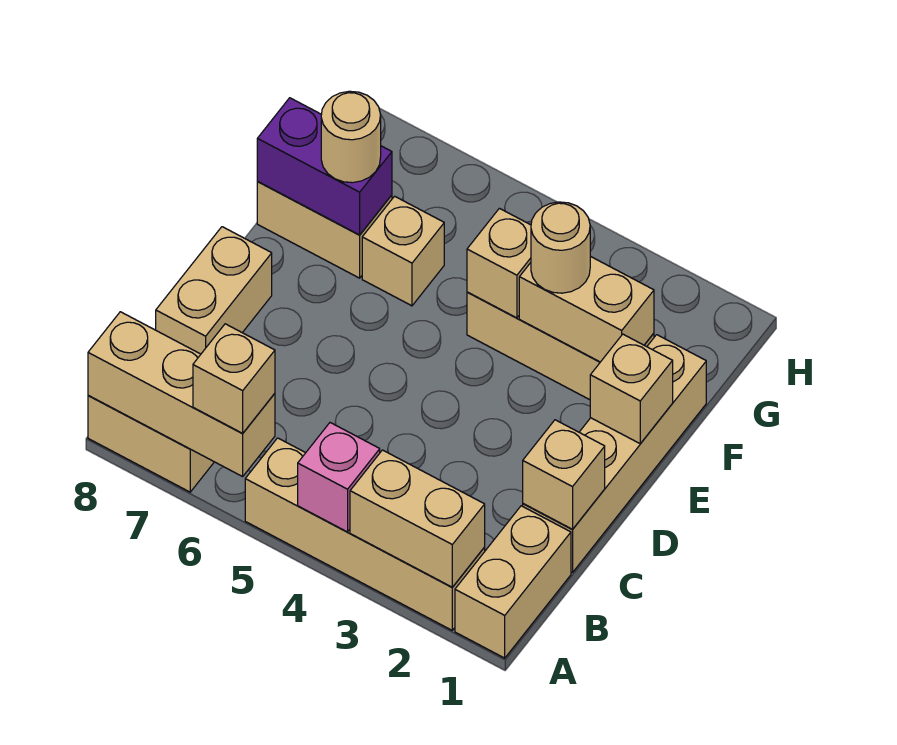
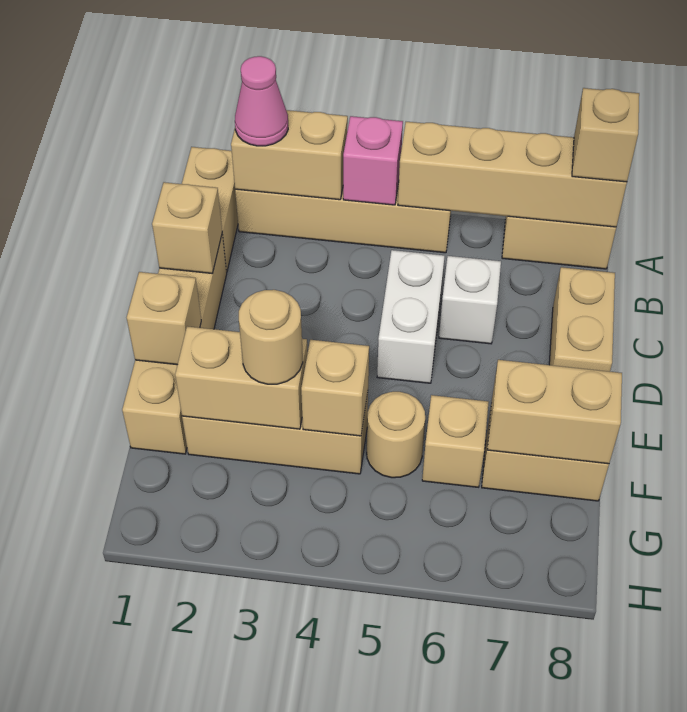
none -> pink 1x1 cone [235,56,288,146]
tan 1x3 brick [88,312,275,477] -> tan 1x4 brick [398,122,627,227]
tan 1x1 brick [193,324,275,433] -> tan 1x1 brick moved to [572,88,639,182]
none -> white 1x2 brick [377,250,445,383]
none -> white 1x1 brick [439,256,501,344]
purple 1x2 brick [257,98,392,235] -> tan 1x2 brick [487,360,622,464]
tan 1x1 round brick [321,91,381,183] -> tan 1x1 round brick moved to [367,392,425,478]

